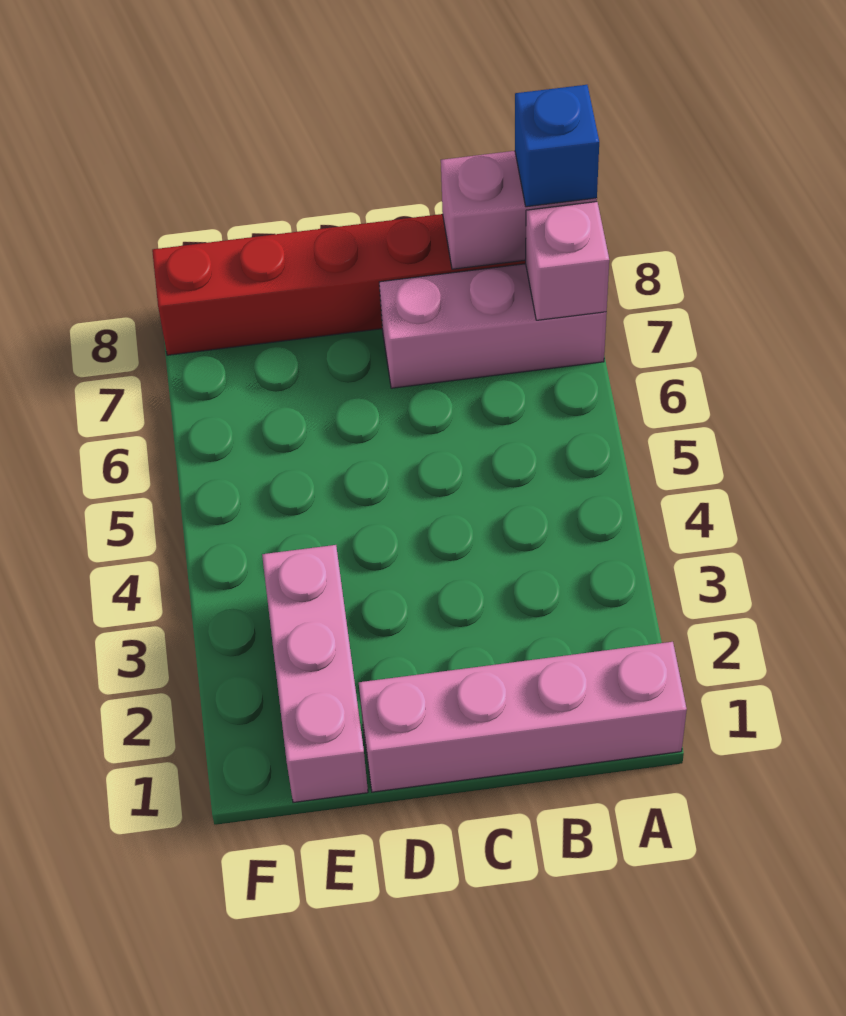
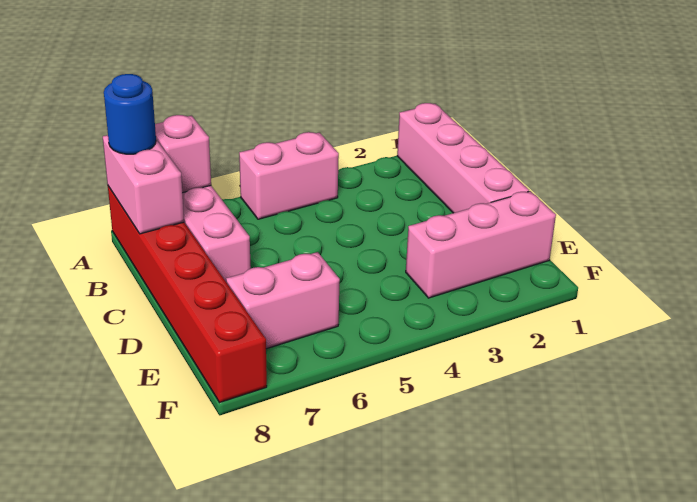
none -> pink 1x2 brick [239,132,339,219]
blue 1x1 brick [515,85,599,207] -> blue 1x1 round brick [104,74,156,154]
none -> pink 1x2 brick [226,252,340,349]

